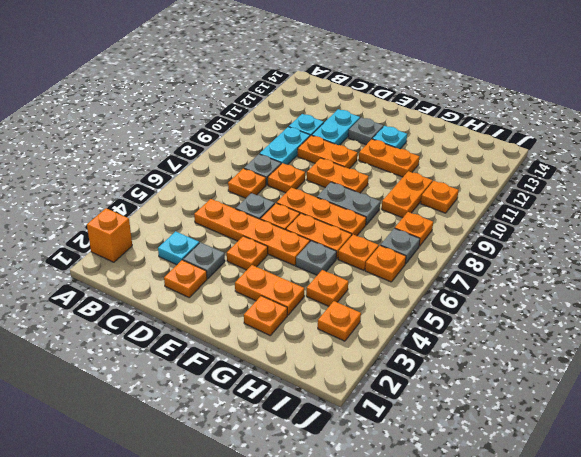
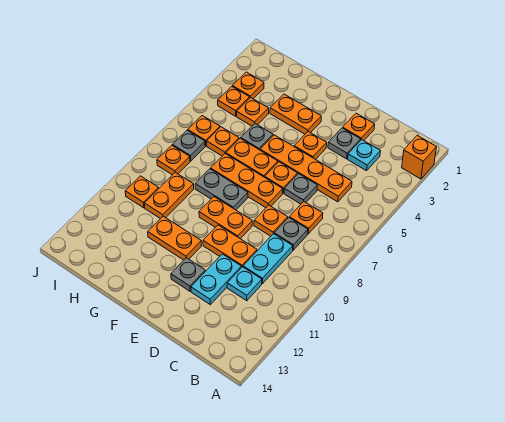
cyan 1x1 plate [372,126,407,149] -> none
orange 1x1 plate [244,296,287,335] -> orange 1x1 plate moved to [218,86,250,116]

